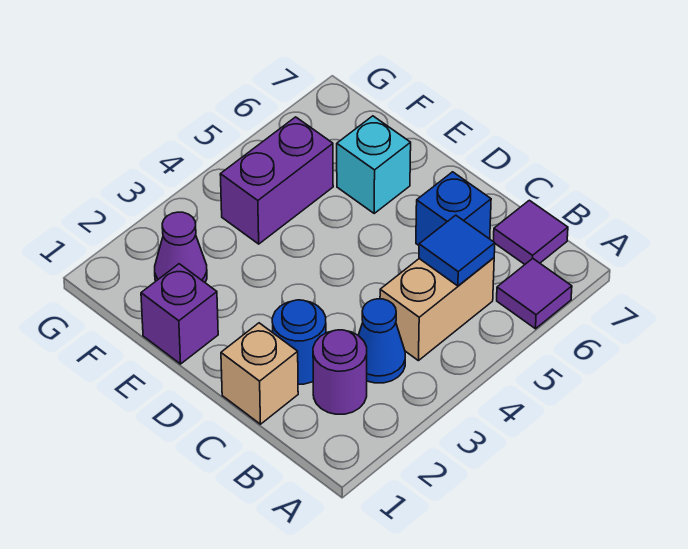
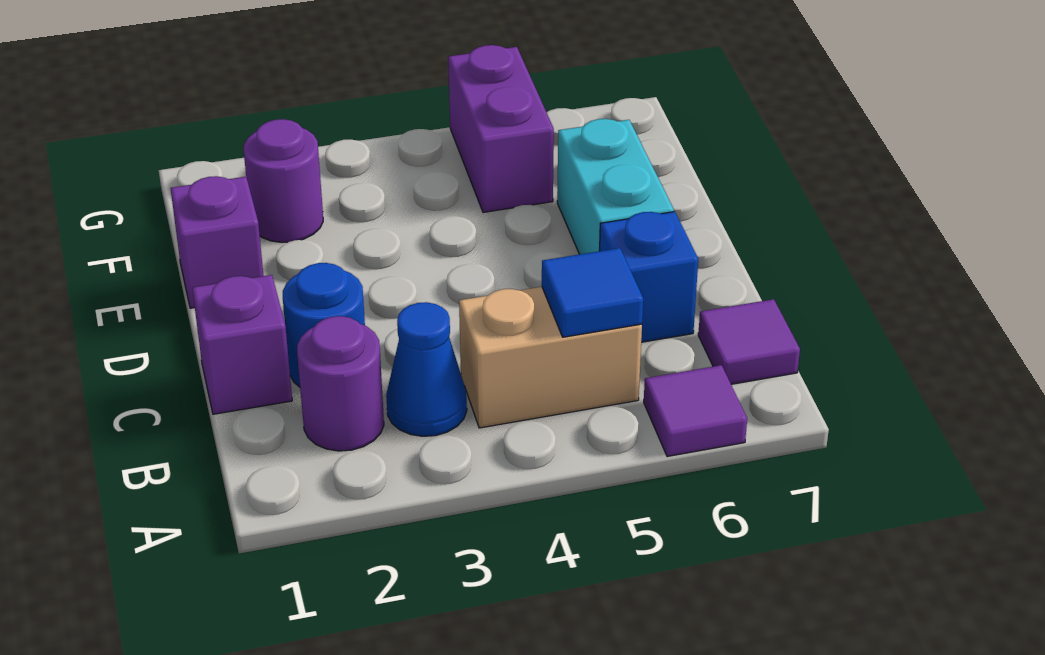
tan 1x1 brick [221,323,298,424] -> purple 1x1 brick [192,275,292,414]
cyan 1x1 brick [337,116,411,213] -> cyan 1x2 brick [557,119,674,254]
purple 1x1 cone [155,212,207,282] -> purple 1x1 round brick [244,119,323,242]
purple 1x2 brick [220,117,333,244] -> purple 1x2 brick turned to [448,45,554,212]

